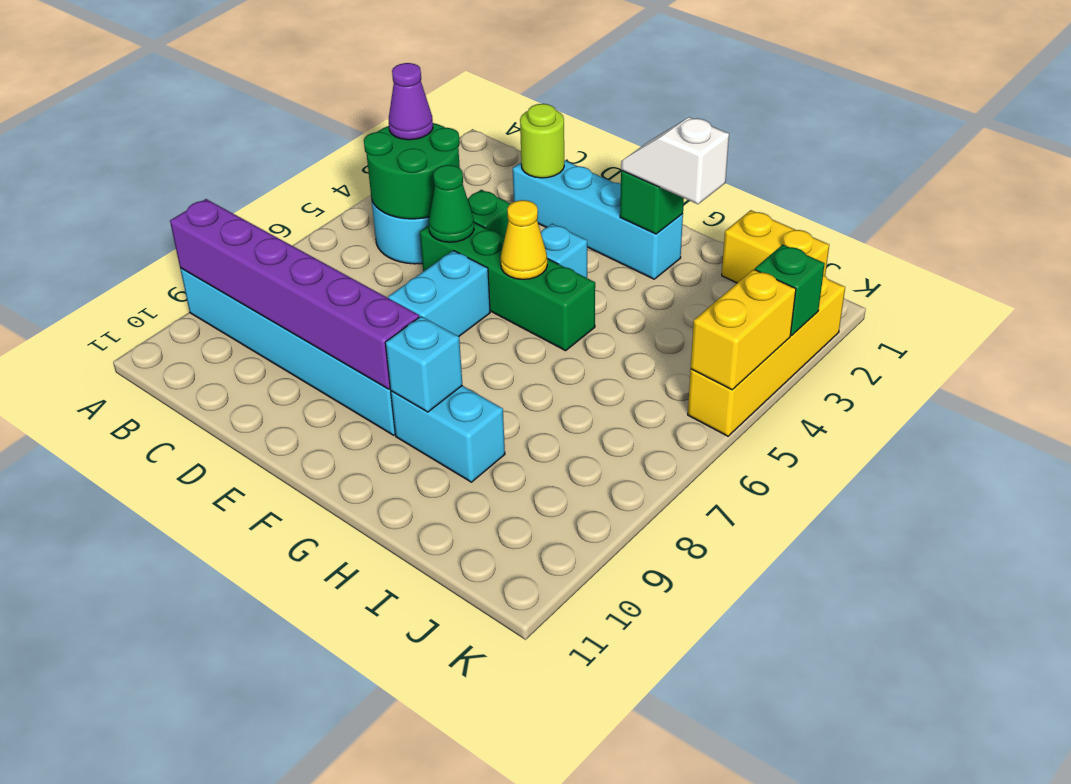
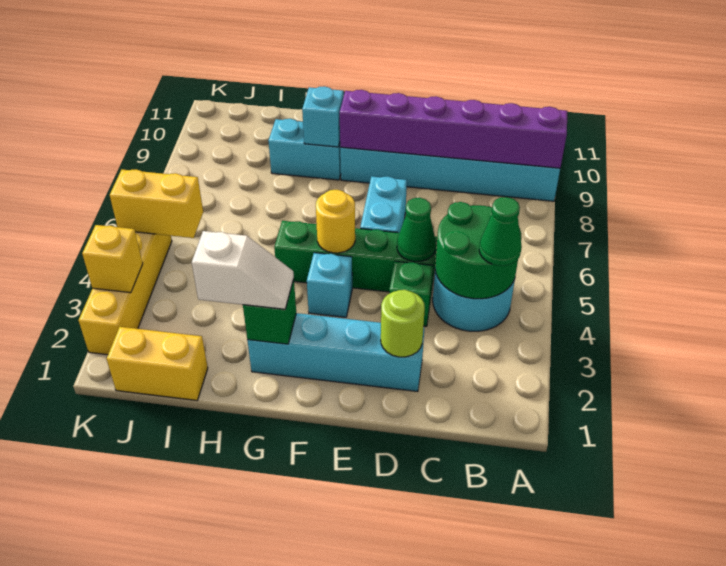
purple 1x1 cone [388,63,433,140] -> green 1x1 cone [479,197,522,266]
yellow 1x1 cone [501,200,547,279] -> yellow 1x1 round brick [316,190,355,253]
green 1x1 brick [755,245,825,335] -> yellow 1x1 brick [82,225,143,293]
yellow 1x2 brick [691,269,796,390] -> yellow 1x2 brick turned to [110,169,203,238]

